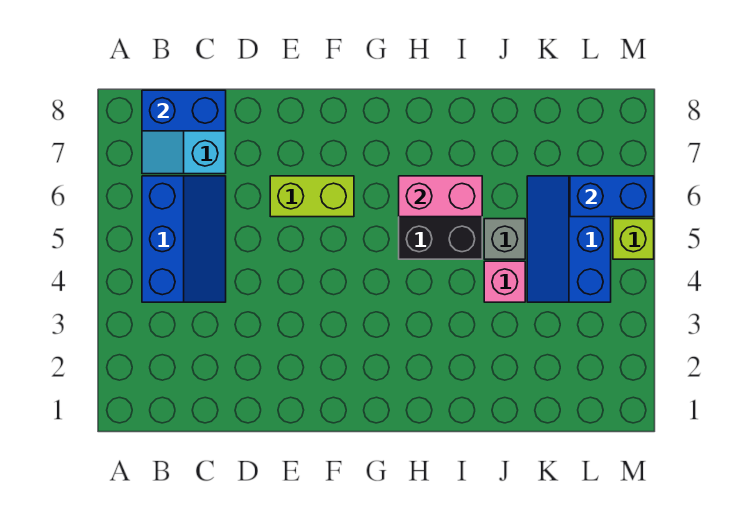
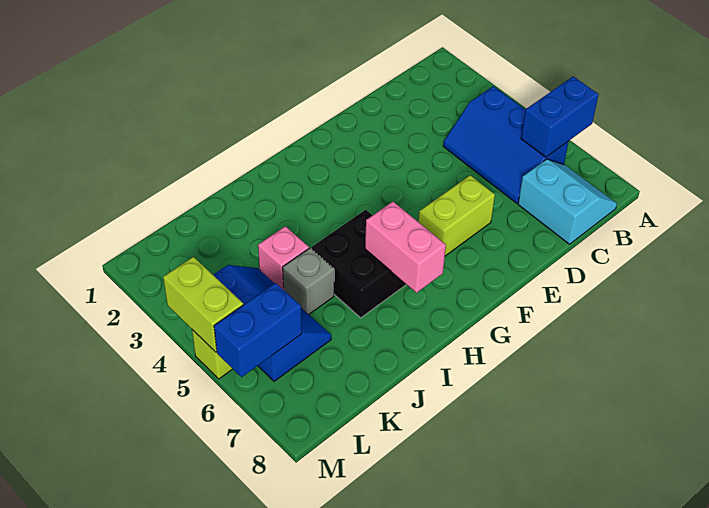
blue 1x2 brick [142,90,226,131] -> blue 1x2 brick moved to [521,76,599,157]
pink 1x2 brick [399,176,482,217] -> pink 1x2 brick turned to [365,202,446,293]
none -> lime 1x2 brick [163,257,243,352]

